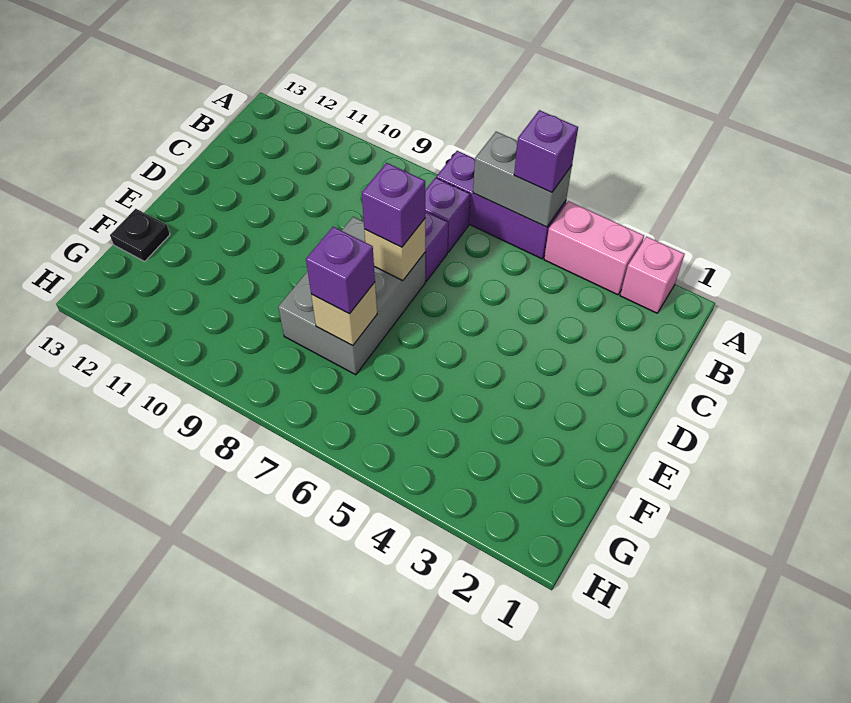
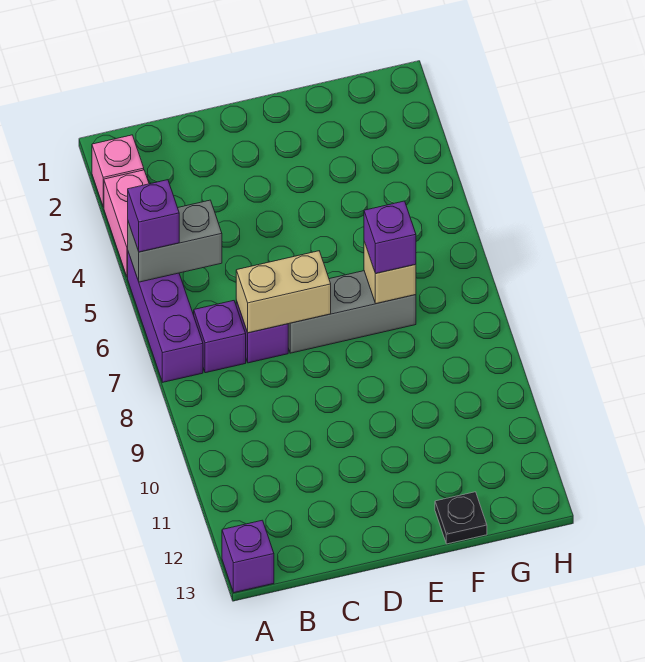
grey 1x2 brick [473,132,572,227] -> grey 1x2 brick turned to [128,200,222,282]
grey 2x3 brick [278,217,425,375] -> grey 1x3 brick [288,271,416,353]
tan 1x1 brick [364,219,425,281] -> tan 1x2 brick [236,251,331,333]
purple 1x1 brick [362,163,425,247] -> purple 1x1 brick moved to [222,520,274,593]

